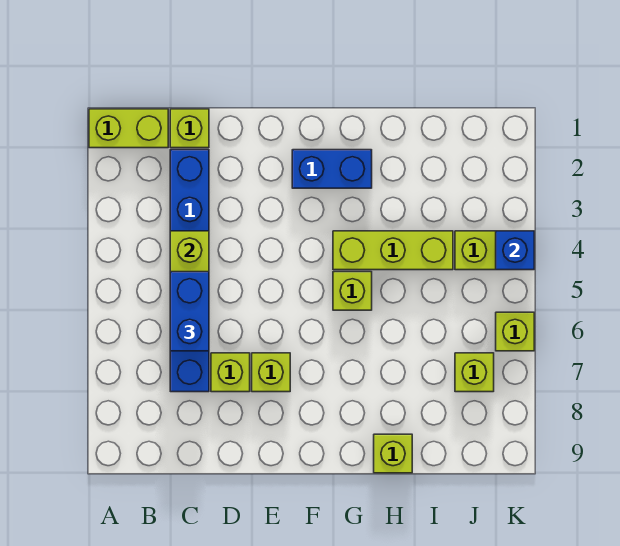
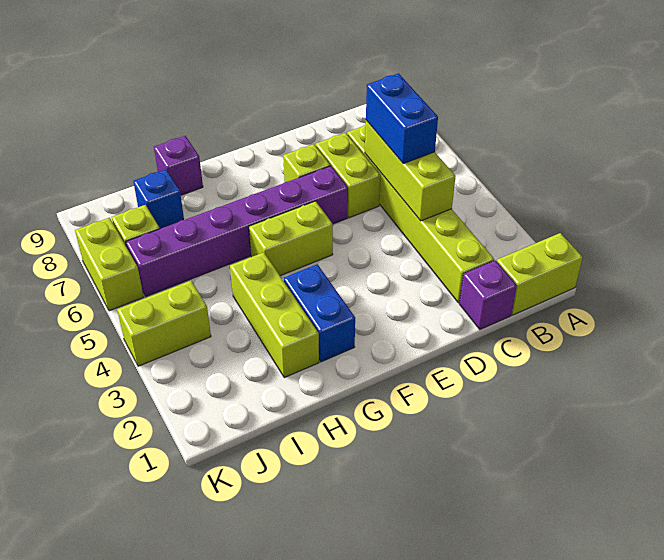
lime 1x1 brick [170,109,209,148] -> purple 1x1 brick [459,260,517,330]
blue 1x6 brick [170,150,209,392] -> lime 1x6 brick [347,125,494,303]
lime 1x1 brick [211,353,250,392] -> lime 1x2 brick [316,133,381,218]
none -> purple 1x6 brick [126,166,348,297]
blue 1x2 brick [292,150,372,188] -> blue 1x2 brick turned to [284,264,355,362]
lime 1x3 brick [333,231,453,270] -> lime 1x3 brick turned to [230,252,319,378]
lime 1x1 brick [333,272,372,310] -> lime 1x2 brick [249,201,333,276]
lime 1x1 brick [374,434,412,473] -> purple 1x1 brick [154,136,203,195]
blue 1x1 brick [496,231,534,270] -> blue 1x1 brick moved to [133,169,184,229]
lime 1x1 brick [496,312,534,351] -> lime 1x2 brick [75,218,144,311]

